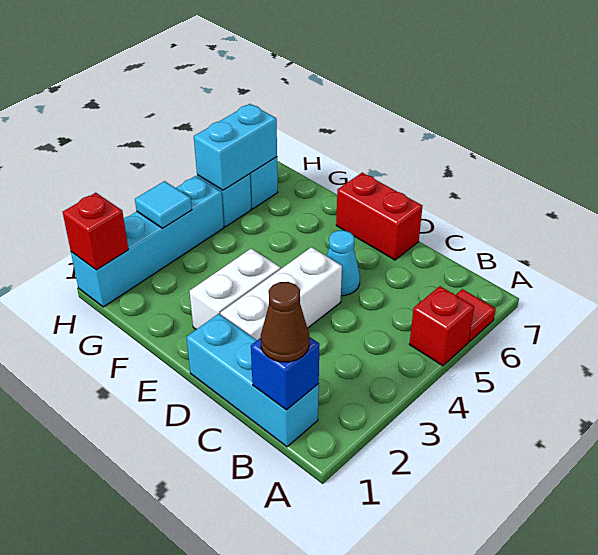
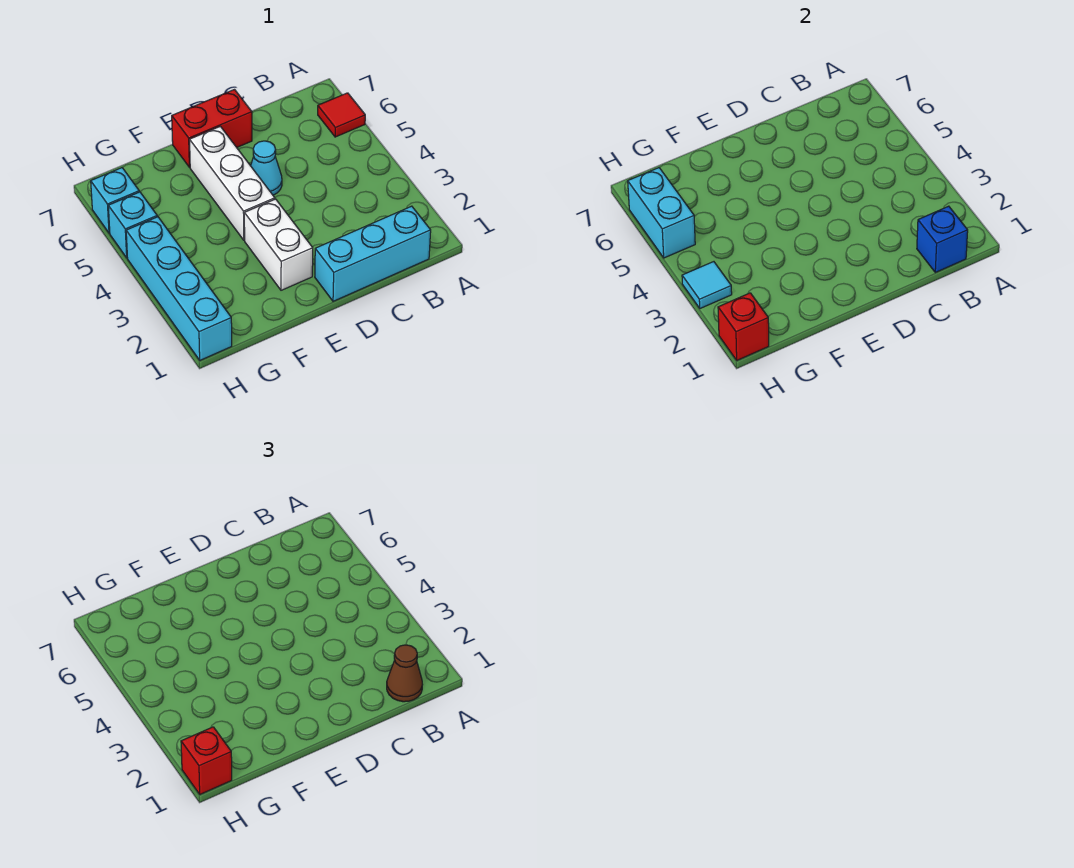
red 1x1 brick [409,286,474,366] -> red 1x1 brick moved to [181,727,232,794]
white 1x3 brick [220,247,342,340] -> white 1x3 brick moved to [190,126,275,240]

